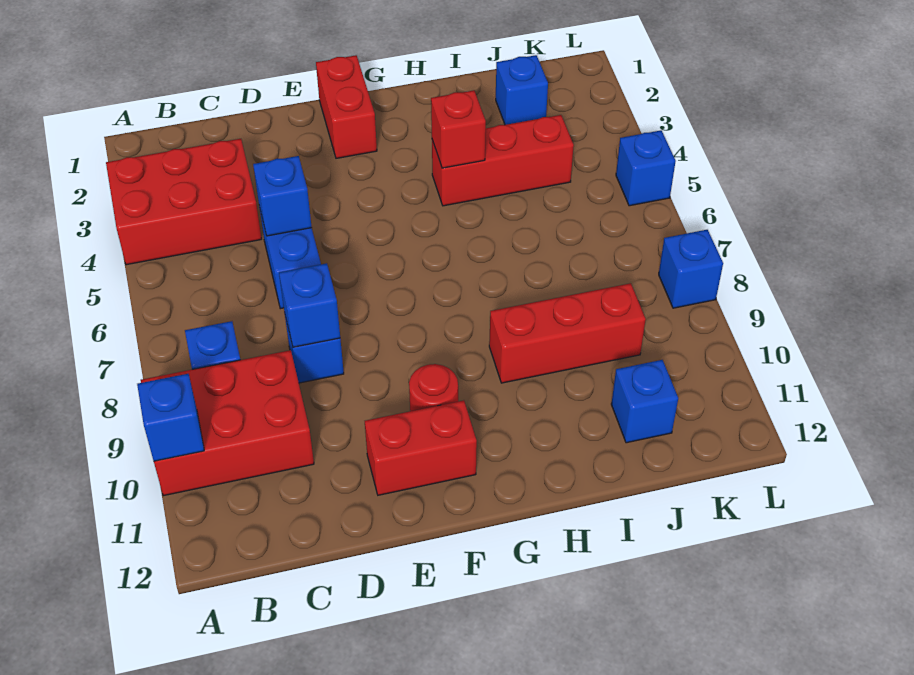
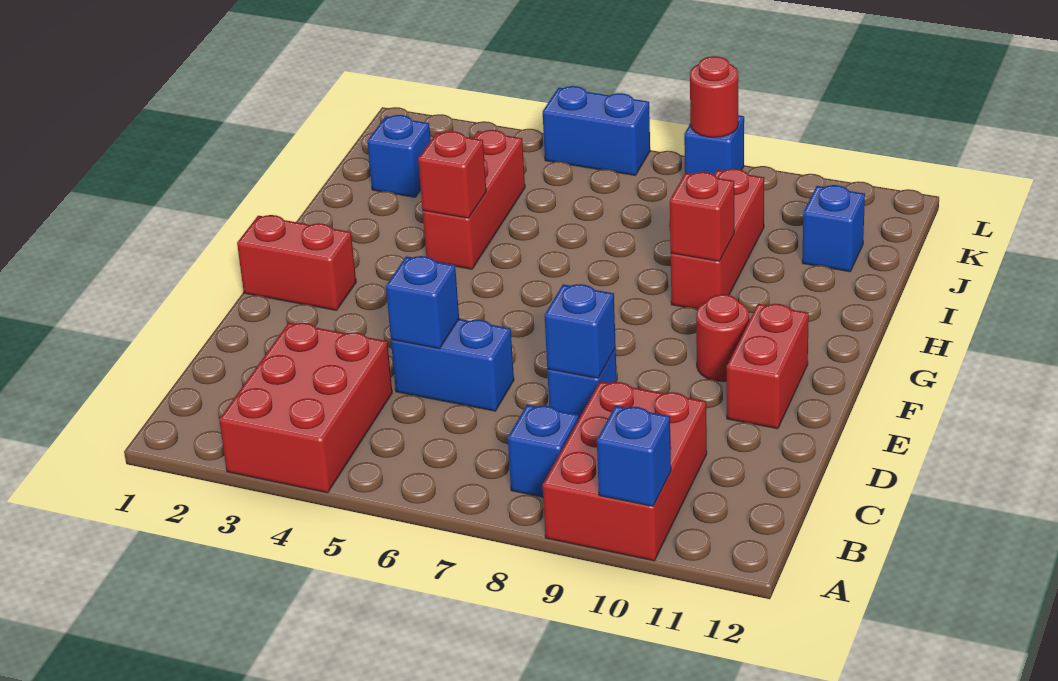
none -> red 1x1 brick [670,172,734,261]
blue 1x1 brick [616,130,676,206] -> blue 1x2 brick [543,86,650,175]
none -> red 1x1 round brick [690,56,738,137]

